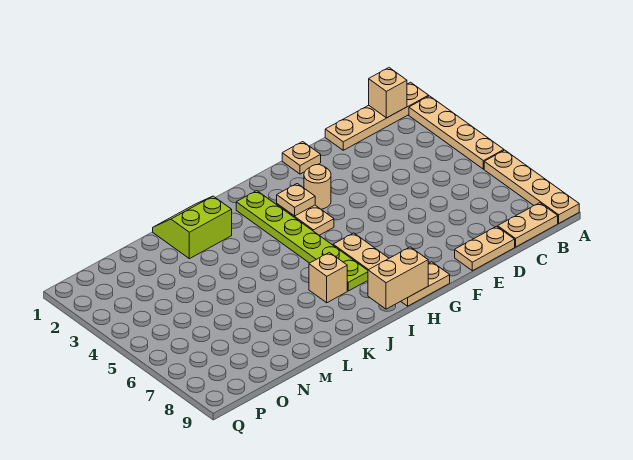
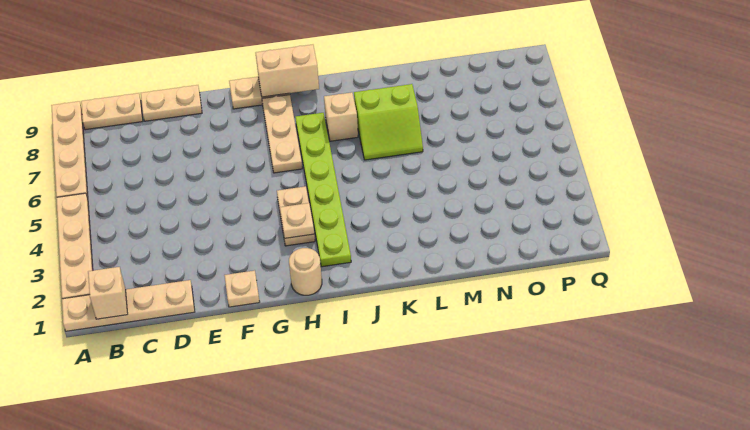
tan 1x1 round brick [304,165,331,209] -> tan 1x1 round brick moved to [289,248,322,295]
lime 2x2 slope [153,196,232,259] -> lime 2x2 slope moved to [354,84,423,160]

